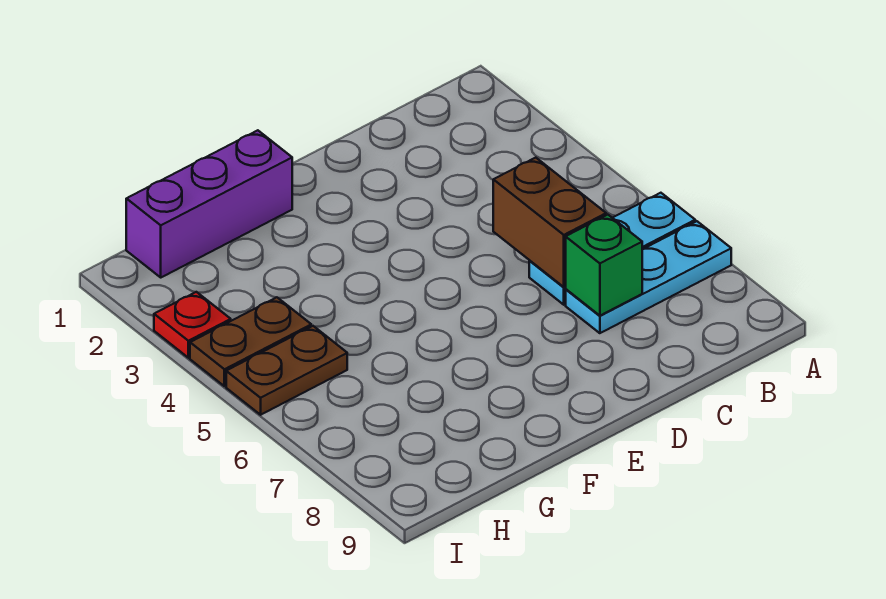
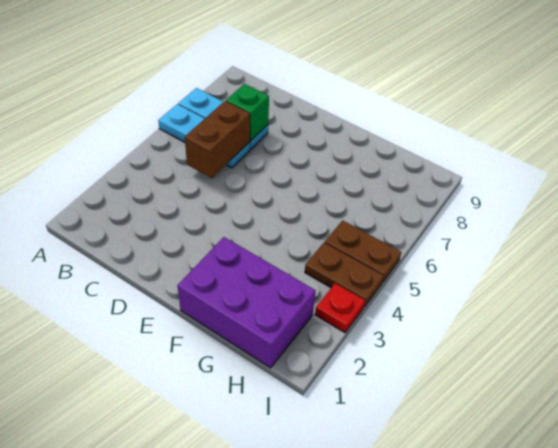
purple 1x3 brick [126,130,292,277] -> purple 2x3 brick [177,237,316,368]

